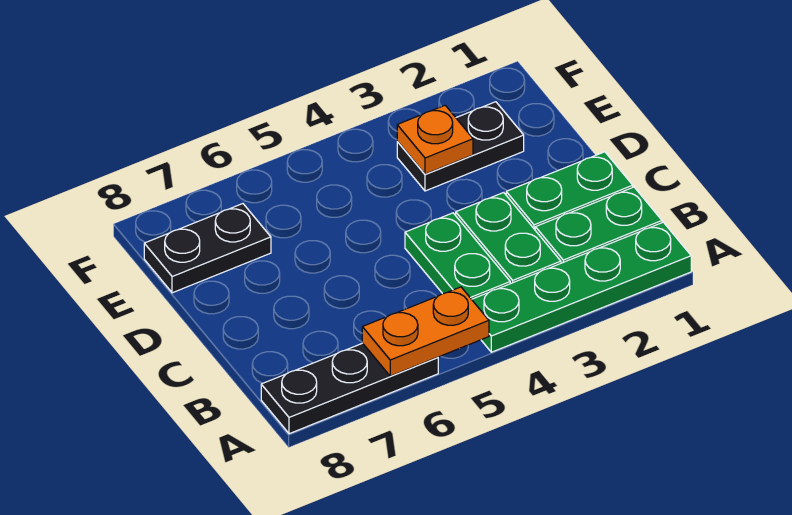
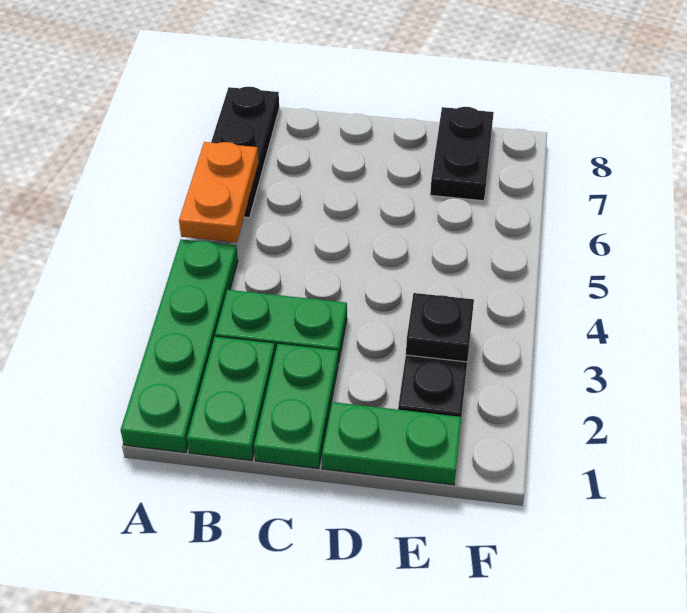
green 1x2 plate [405,213,510,299] -> green 1x2 plate moved to [322,402,462,485]
orange 1x1 plate [397,105,473,174] -> black 1x1 plate [406,293,474,362]

